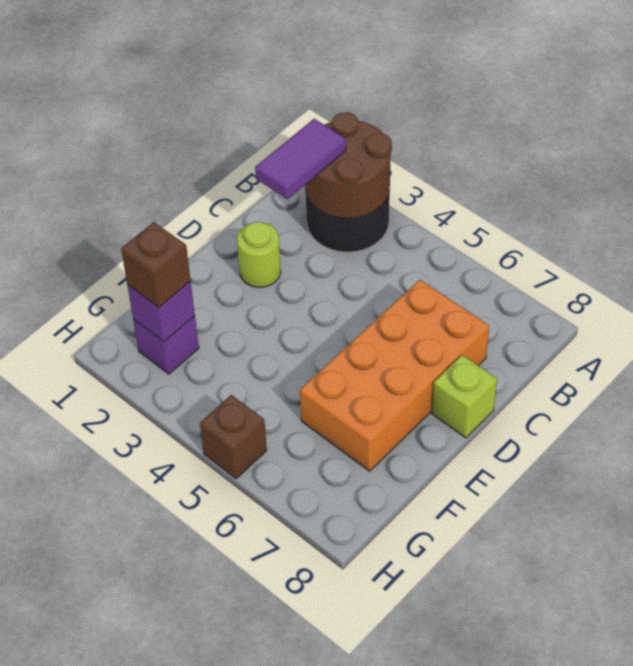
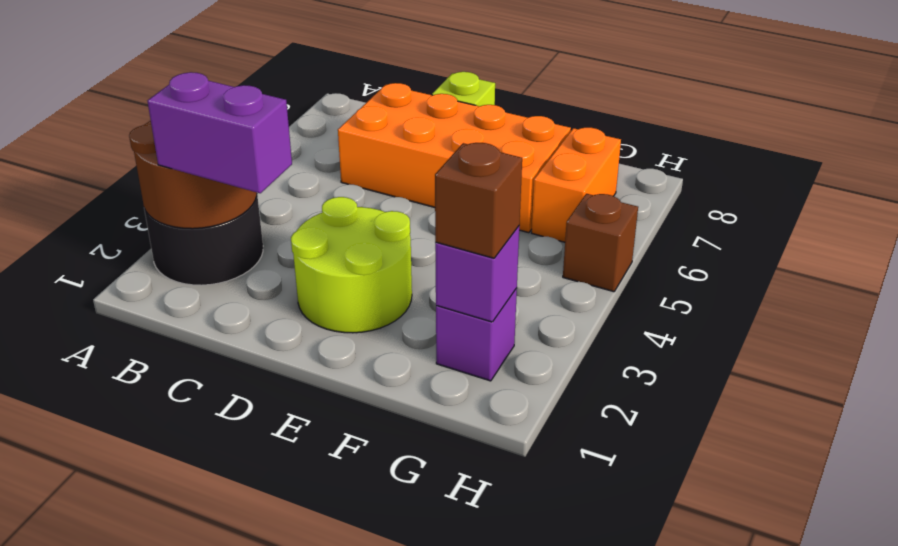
purple 1x2 tile [255,119,346,199] -> purple 1x2 brick [148,72,292,193]
lime 1x1 round brick [237,222,281,288] -> lime 2x2 round brick [291,197,412,333]
none -> orange 1x2 brick [532,128,621,242]

